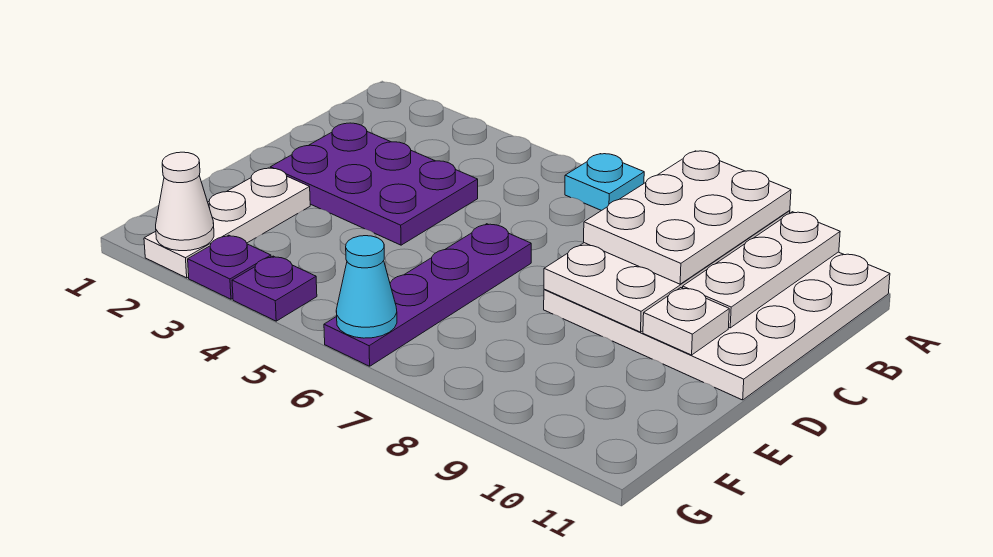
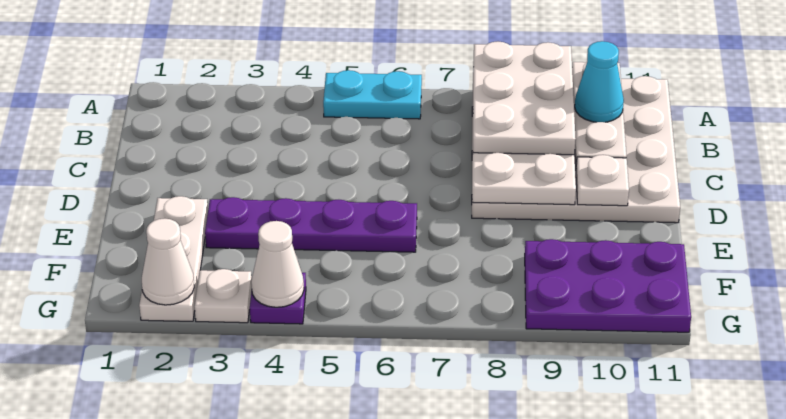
cyan 1x1 plate [565,154,644,211] -> cyan 1x2 plate [323,70,422,119]
purple 2x3 plate [270,123,478,245] -> purple 2x3 plate moved to [525,239,691,332]
purple 1x4 plate [324,224,531,366] -> purple 1x4 plate turned to [205,197,417,252]
purple 1x1 plate [188,235,271,299] -> white 1x1 plate [195,269,252,323]
none -> white 1x1 cone [251,221,304,307]
cyan 1x1 cone [336,236,397,338] -> cyan 1x1 cone moved to [575,41,624,122]

